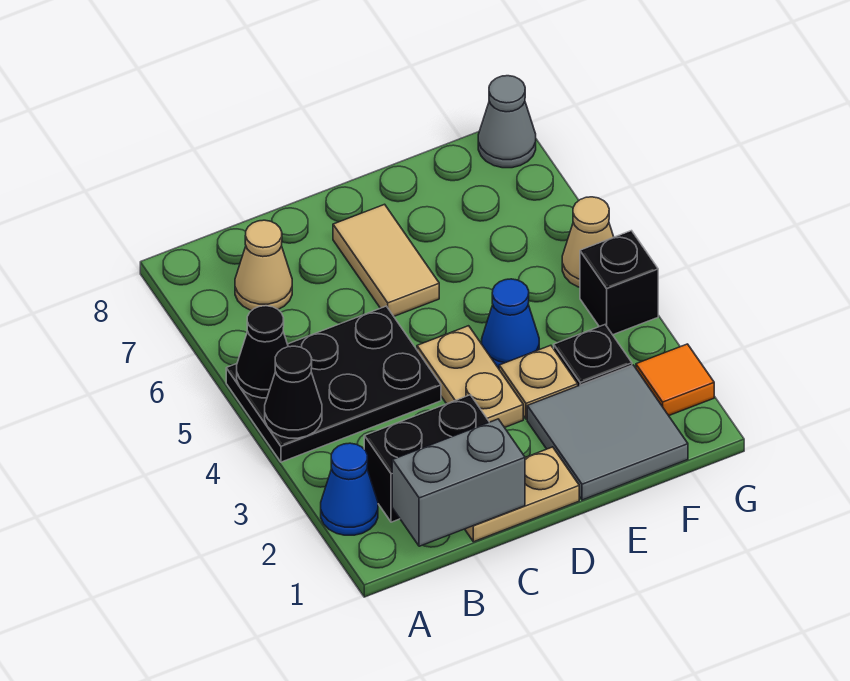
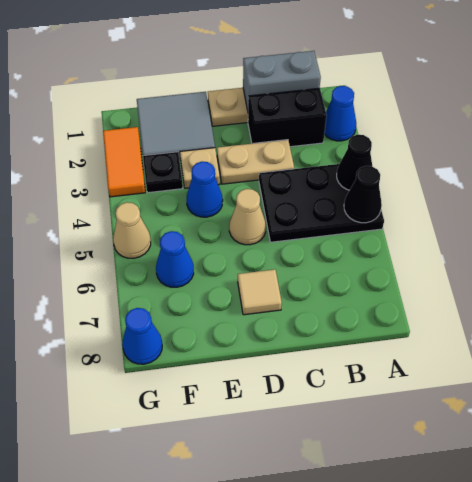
tan 1x1 cone [235,220,292,311] -> tan 1x1 cone moved to [229,189,266,245]
tan 1x2 plate [417,326,523,428] -> tan 1x2 plate turned to [217,140,294,184]
tan 1x2 tile [333,204,439,316] -> tan 1x1 tile [238,269,282,315]
none -> blue 1x1 cone [156,231,194,287]
orange 1x1 tile [636,344,714,416] -> orange 1x2 tile [103,127,145,197]
black 1x1 brick [580,231,658,335] -> none
grey 1x1 cone [478,76,536,168] -> blue 1x1 cone [122,308,162,364]

